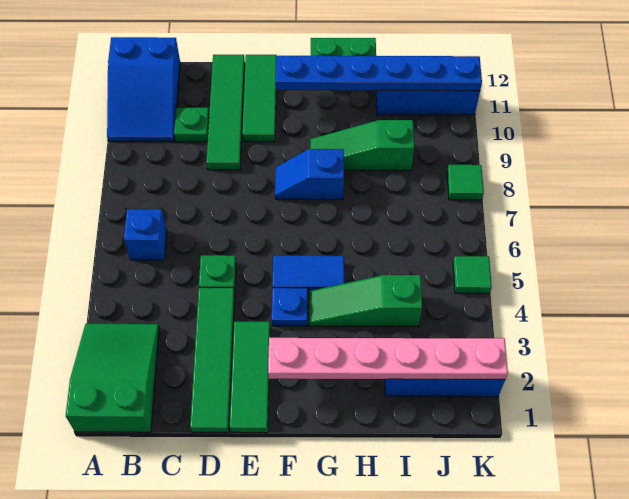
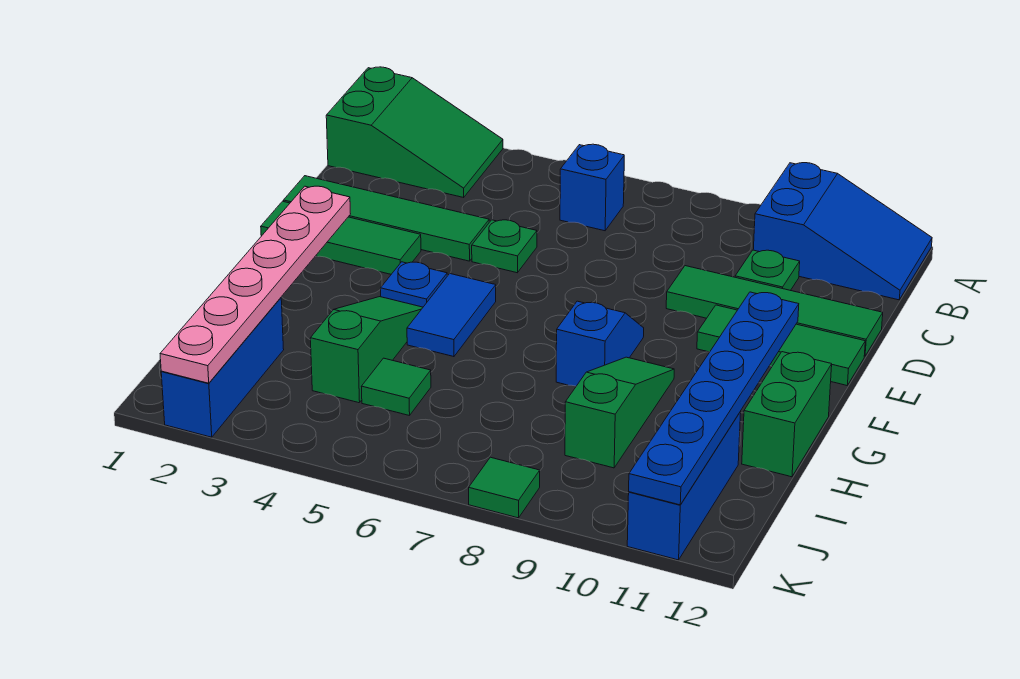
blue 2x3 slope [107,37,180,141] -> blue 2x3 slope turned to [753,163,932,300]
green 1x1 tile [453,256,492,294] -> green 1x1 tile moved to [361,358,431,416]

